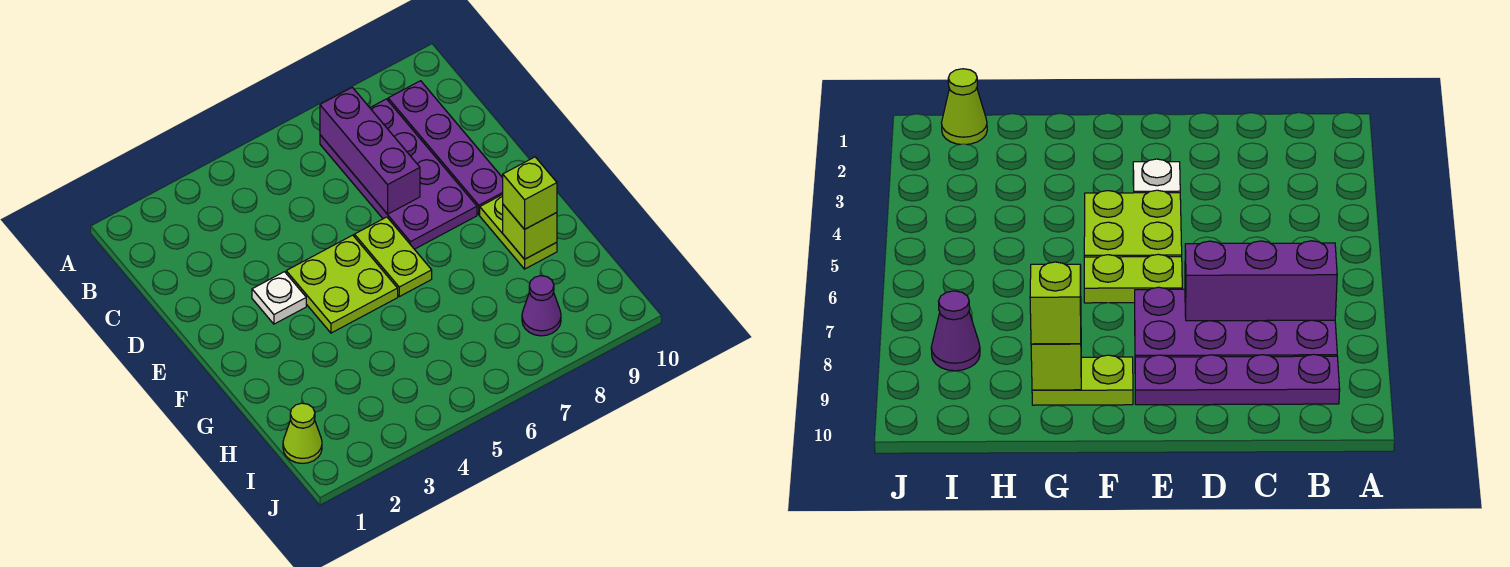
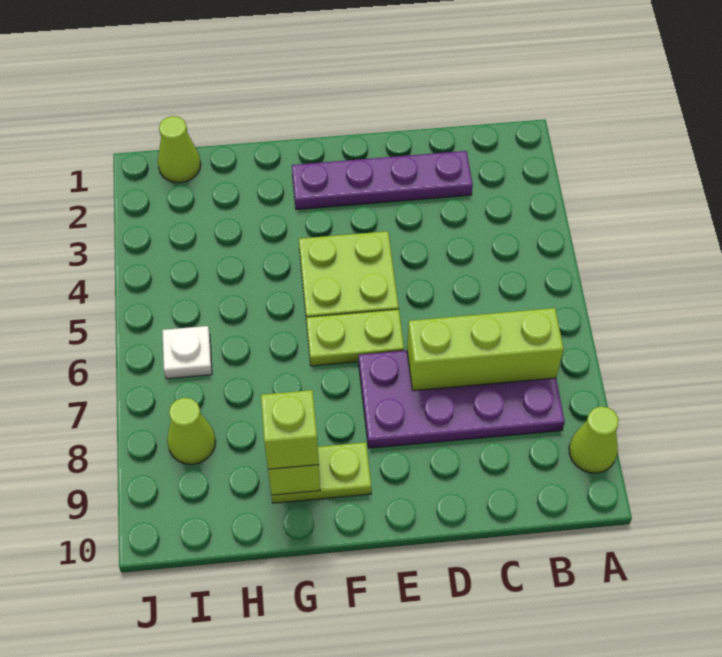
none -> lime 1x1 cone [569,406,619,473]
purple 1x3 brick [320,87,420,214] -> lime 1x3 brick [407,308,564,391]
purple 1x4 plate [388,81,503,215] -> purple 1x4 plate moved to [292,151,473,210]
white 1x1 plate [252,272,306,324] -> white 1x1 plate moved to [162,326,212,379]
purple 1x1 cone [522,276,561,336] -> lime 1x1 cone [167,398,216,464]

